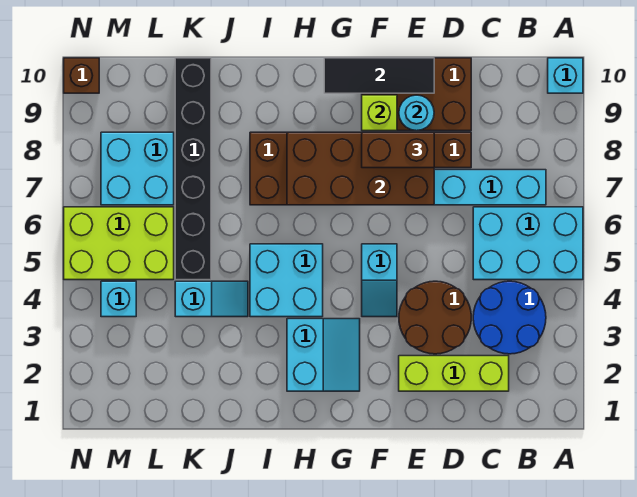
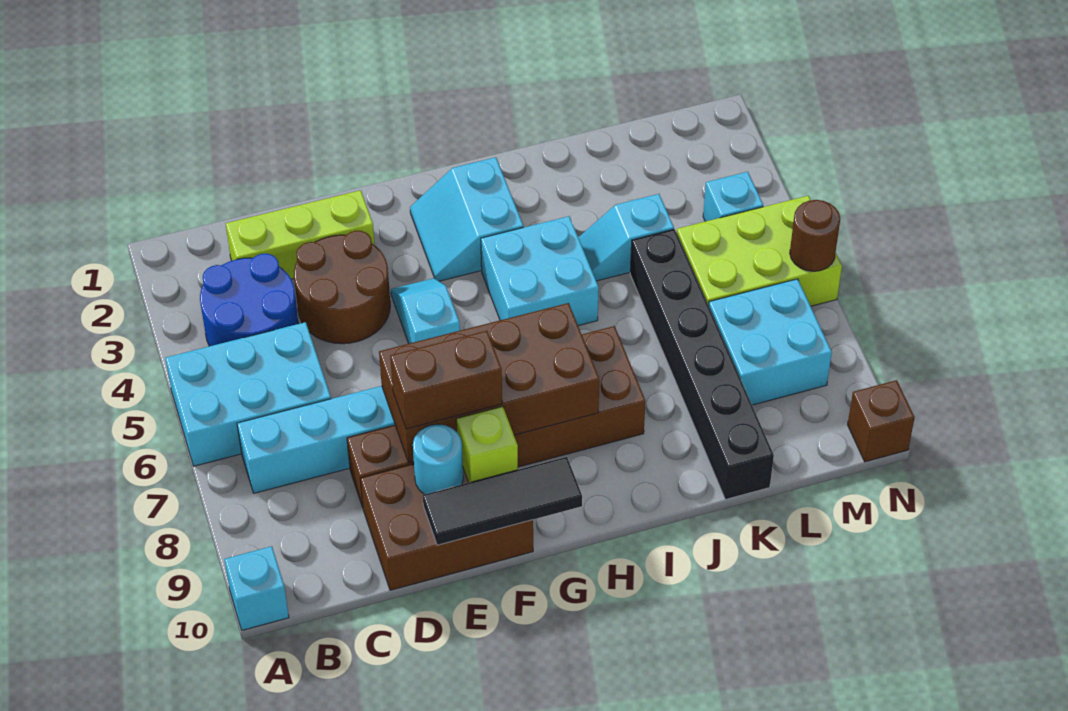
none -> brown 1x1 round brick [790,200,840,271]

